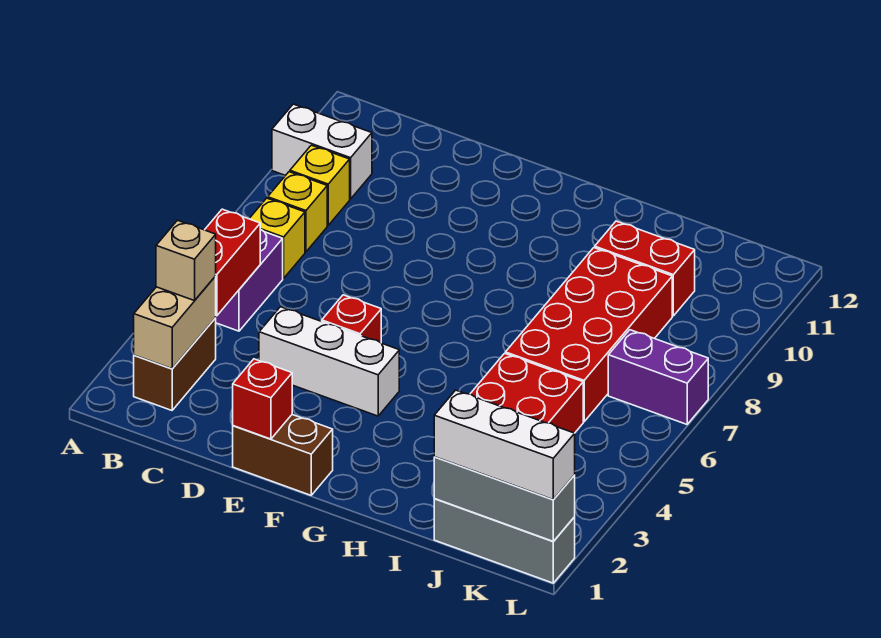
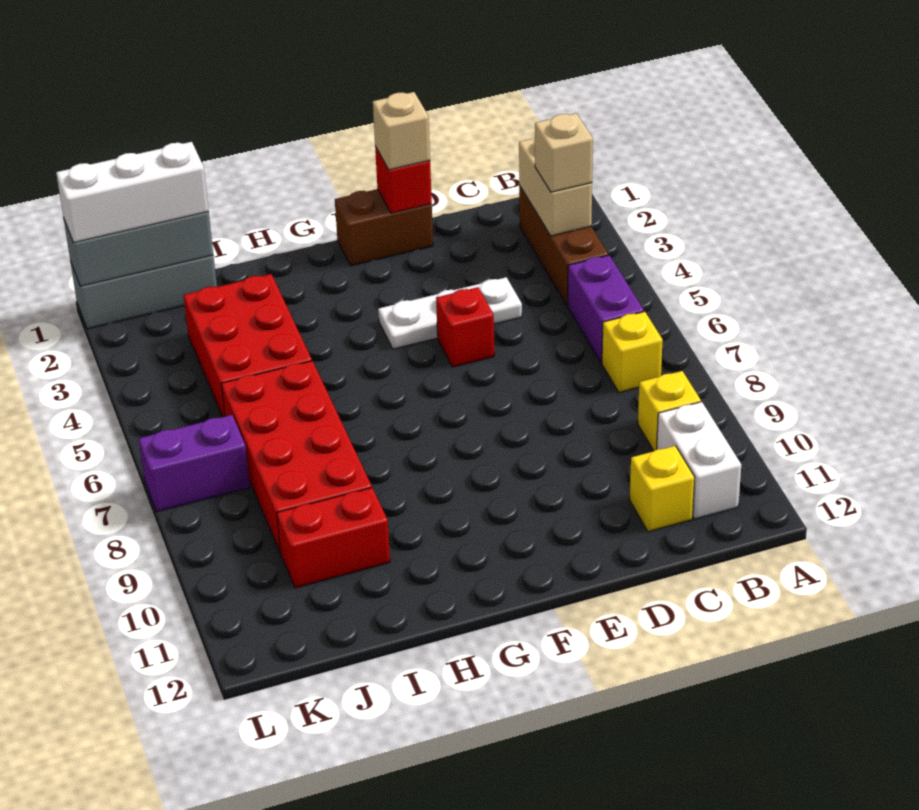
white 1x2 brick [272,104,372,199] -> white 1x2 brick turned to [657,402,741,519]
brown 1x2 brick [134,318,216,410] -> brown 1x3 brick [519,185,609,306]
red 1x2 brick [205,209,260,316] -> none
yellow 1x1 brick [268,172,327,252] -> yellow 1x1 brick moved to [630,446,695,532]
white 1x3 brick [259,307,399,416] -> white 1x3 plate [378,277,522,349]
none -> tan 1x1 brick [373,92,430,170]

